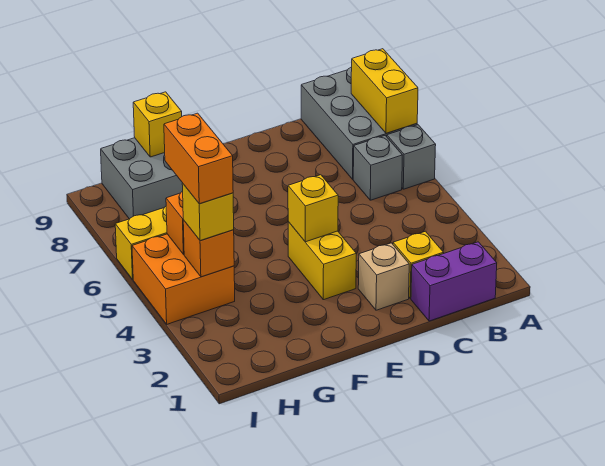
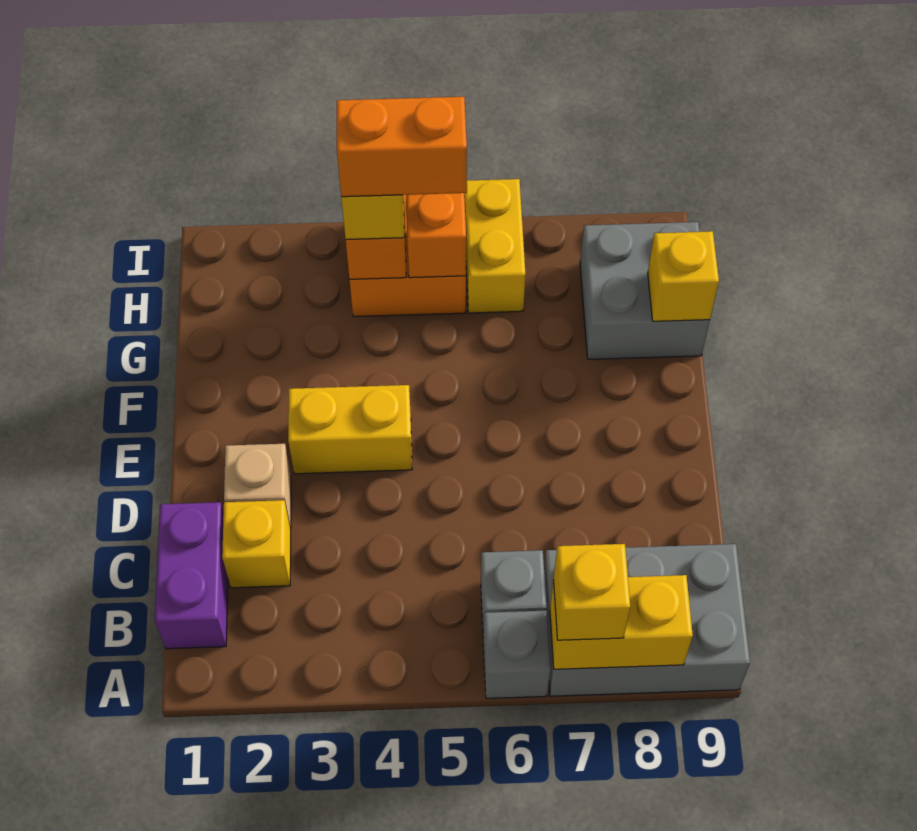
yellow 1x1 brick [288,175,338,242] -> yellow 1x1 brick moved to [554,544,630,640]

